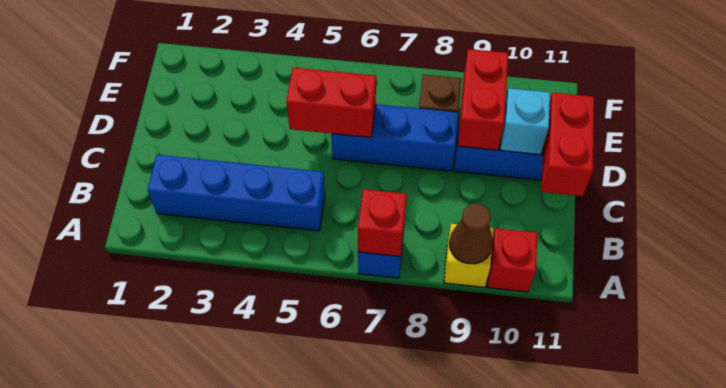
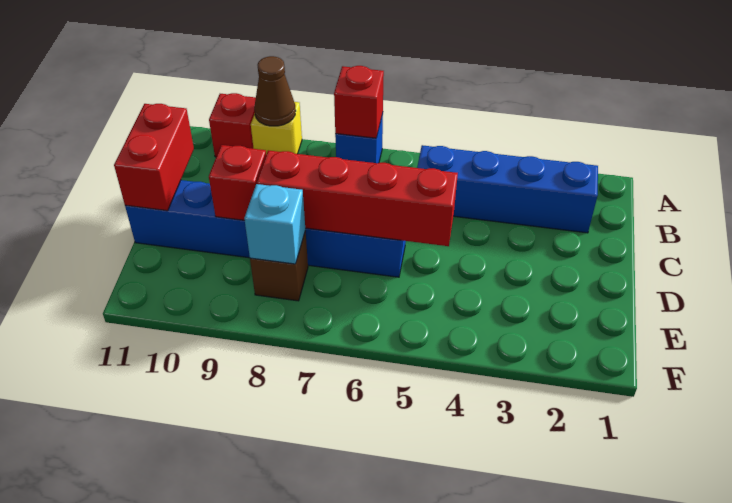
red 1x2 brick [286,68,376,137] -> red 1x4 brick [257,150,458,246]
red 1x2 brick [458,49,508,150] -> red 1x1 brick [209,145,266,220]
cyan 1x1 brick [500,88,550,154] -> cyan 1x1 brick moved to [244,184,306,264]

